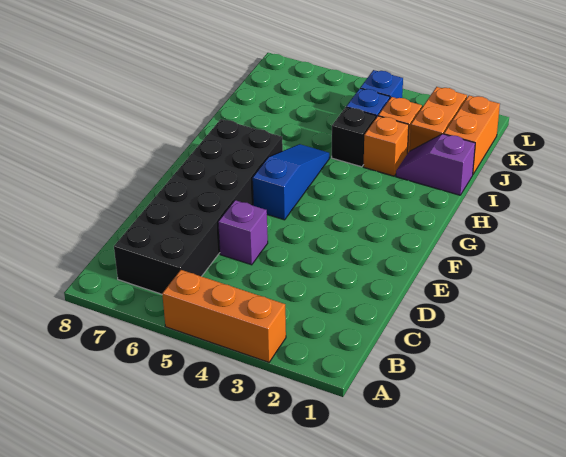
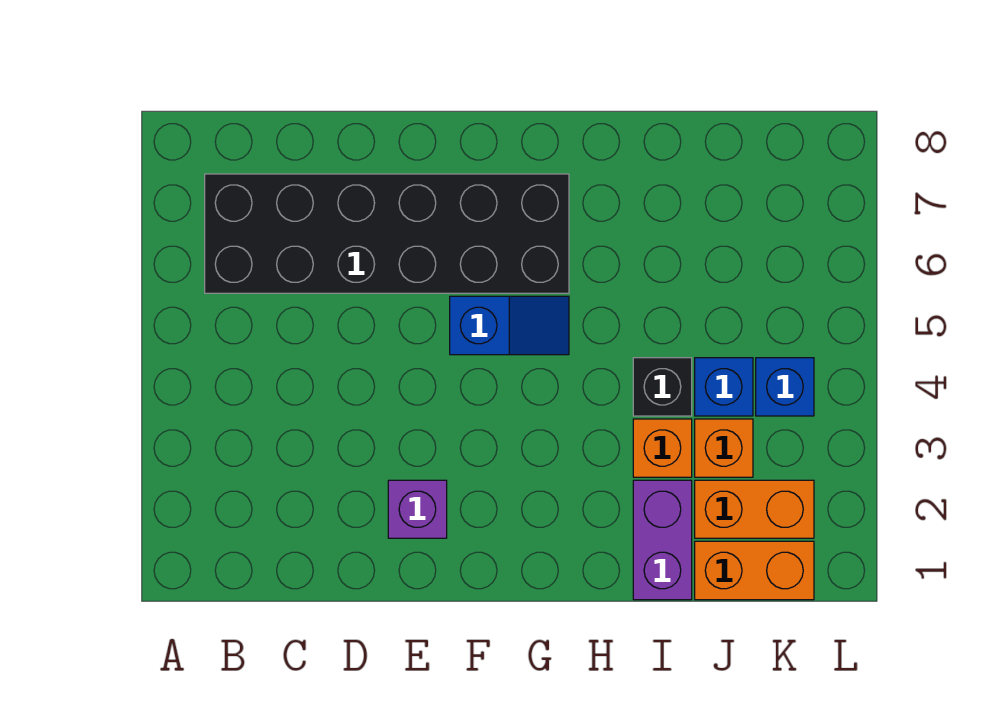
orange 1x3 brick [162,270,286,362] -> none
purple 1x1 brick [218,200,268,265] -> purple 1x1 brick moved to [388,480,447,538]
blue 1x3 slope [253,144,329,220] -> blue 1x2 slope [450,296,569,355]
purple 1x2 slope [396,134,475,195] -> purple 1x2 brick [633,480,692,600]

